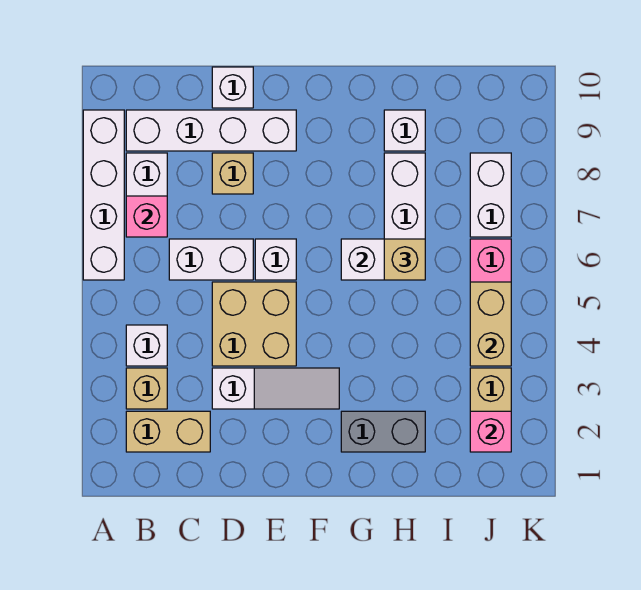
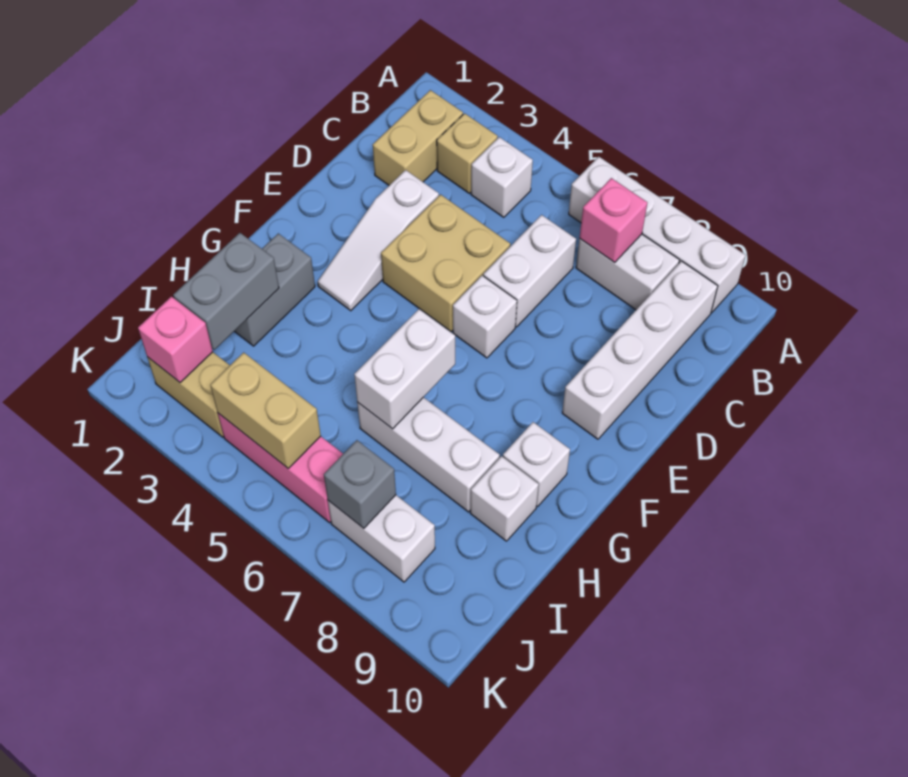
tan 1x1 brick [212,153,253,194] -> none
white 1x1 brick [212,67,253,108] -> white 1x1 brick moved to [503,422,570,506]
none -> grey 1x2 brick [173,233,279,350]
tan 1x1 brick [384,239,425,280] -> none
none -> grey 1x1 brick [324,440,396,528]

